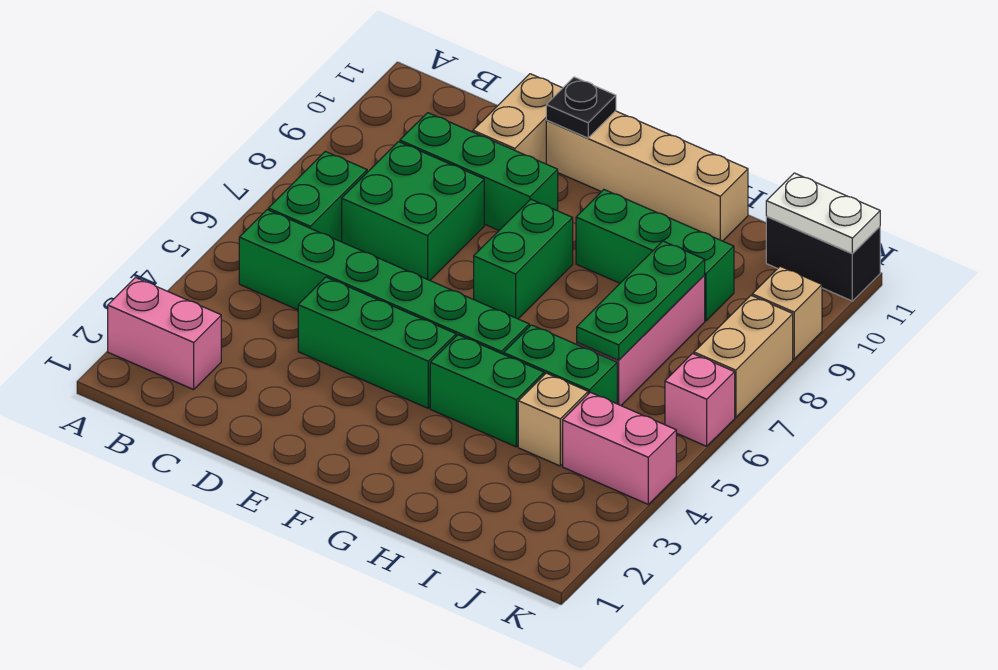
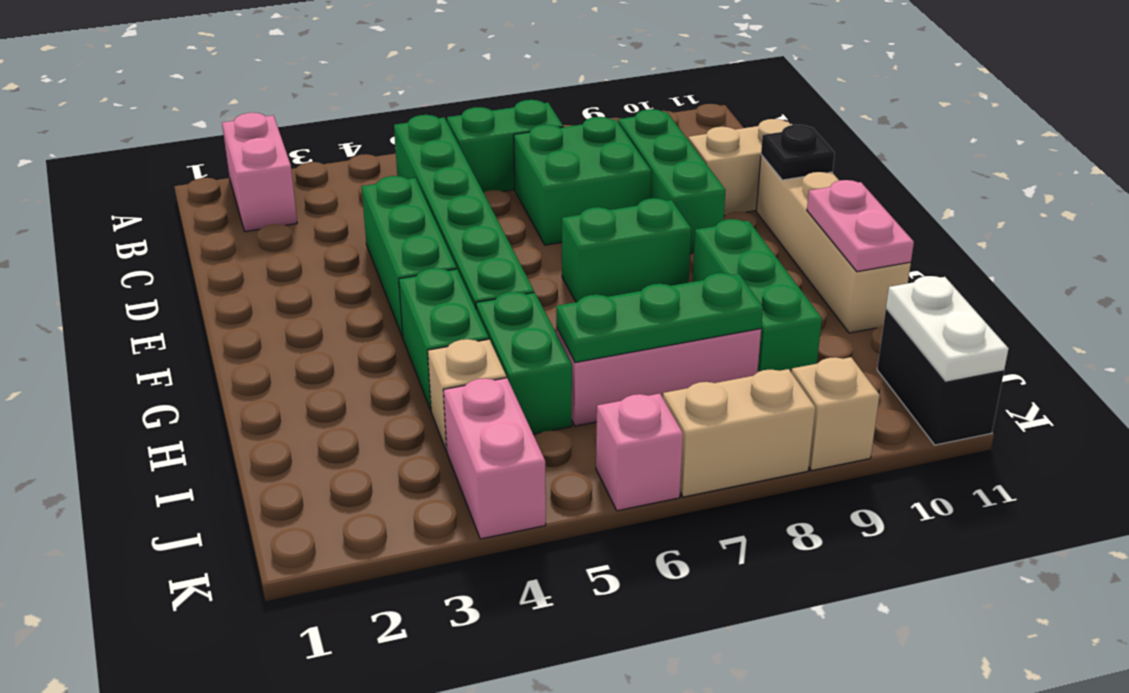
none -> pink 1x2 plate [807,180,914,272]

